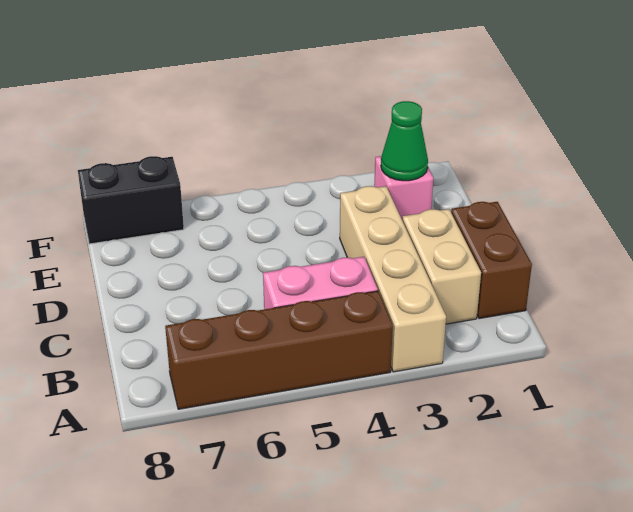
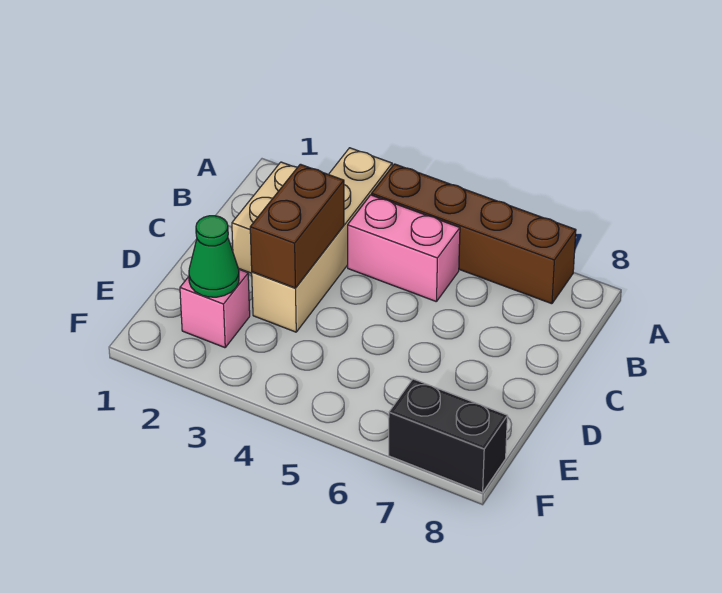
brown 1x2 brick [451,202,532,319] -> brown 1x2 brick moved to [250,164,344,288]

